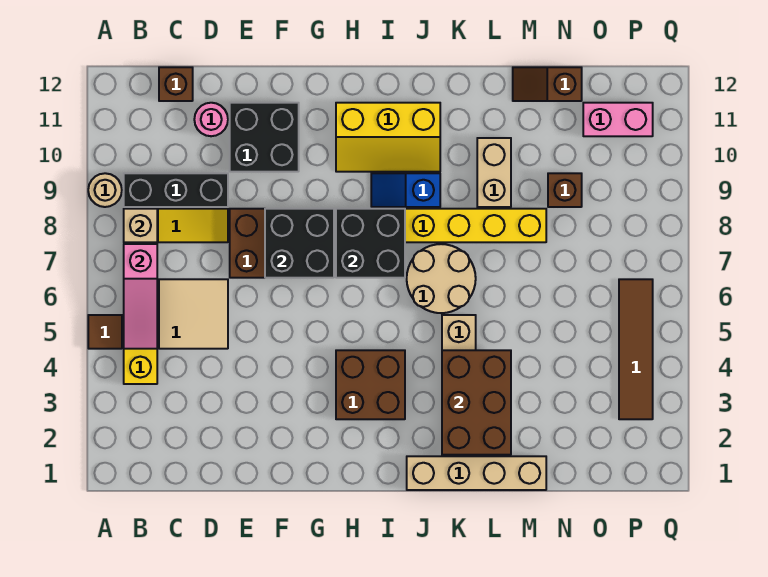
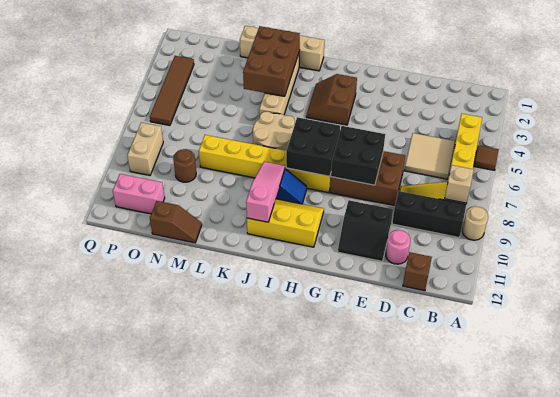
pink 1x3 slope [124,244,157,349] -> pink 1x3 slope moved to [246,161,285,222]
black 2x2 brick [230,103,299,172] -> black 2x2 slope [338,200,393,261]
brown 2x2 brick [336,350,405,419] -> brown 2x2 slope [306,74,357,125]
tan 1x2 brick [477,138,511,207] -> tan 1x2 brick moved to [127,122,163,175]
brown 1x1 brick [548,173,582,207] -> brown 1x1 round brick [173,149,196,182]

